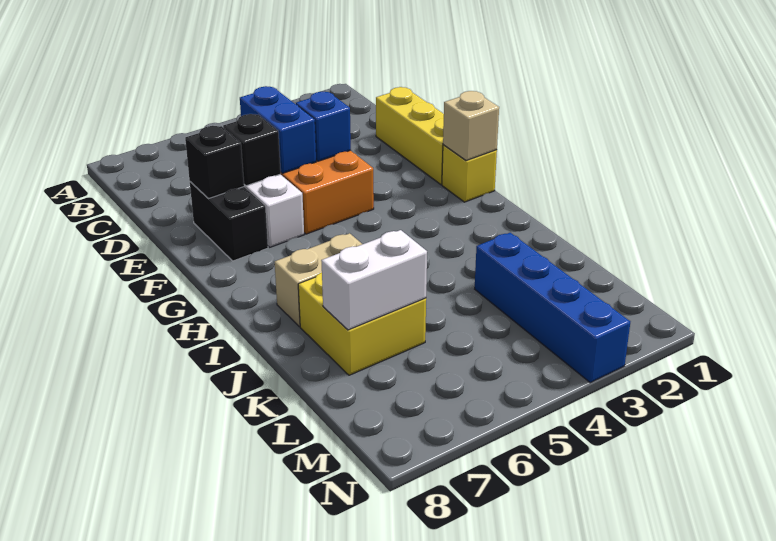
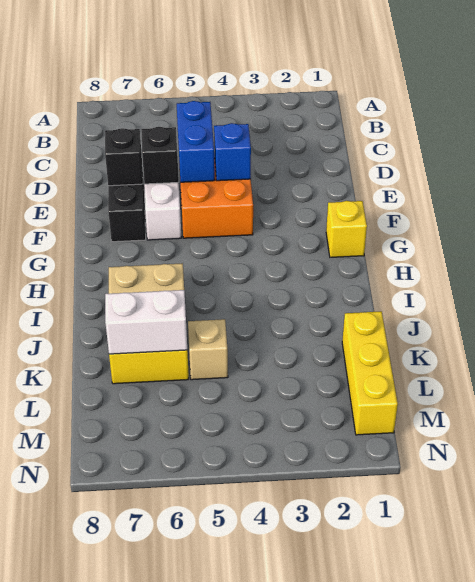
yellow 1x3 brick [376,87,444,184] -> yellow 1x3 brick moved to [342,311,398,435]
tan 1x1 brick [443,91,499,161] -> tan 1x1 brick moved to [188,319,228,380]
blue 1x4 brick [475,233,630,383] -> none

